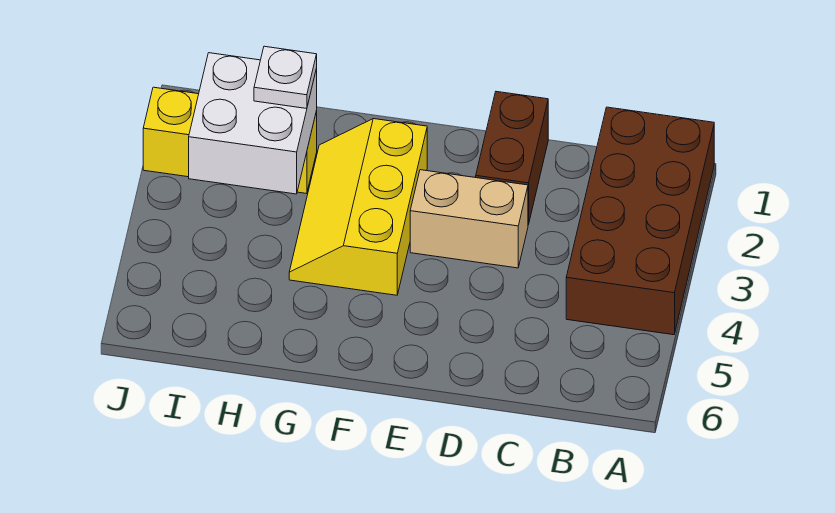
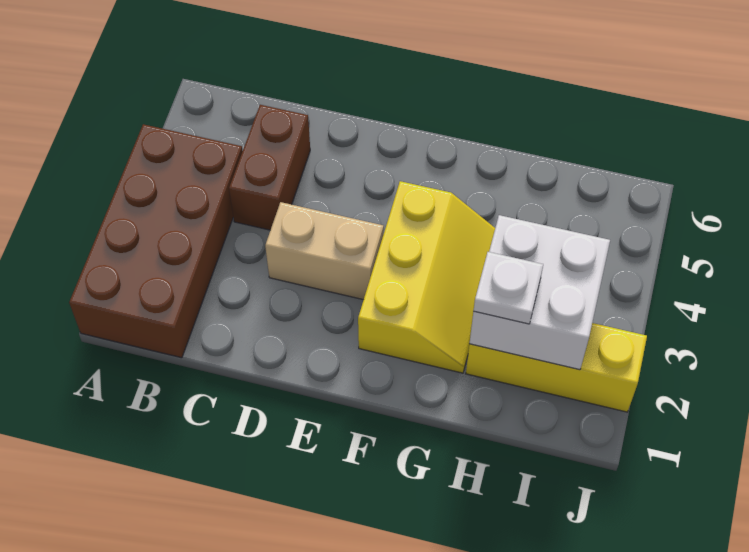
brown 1x2 brick [476,92,548,225] -> brown 1x2 brick moved to [229,105,310,230]

